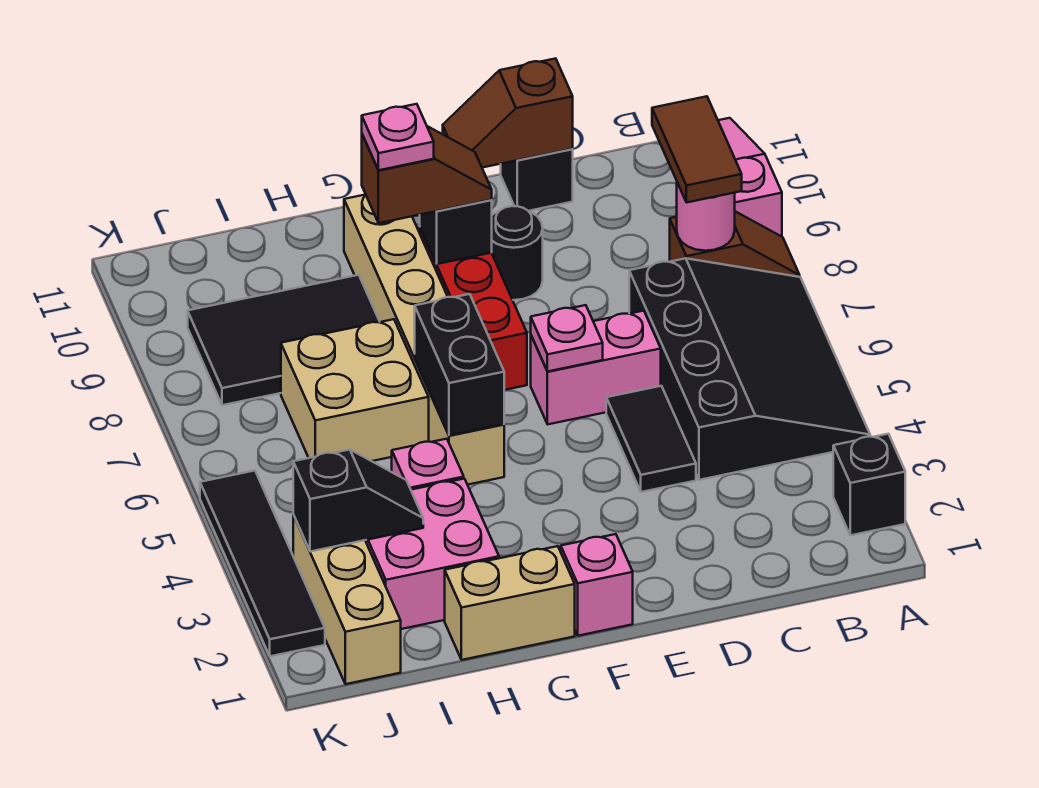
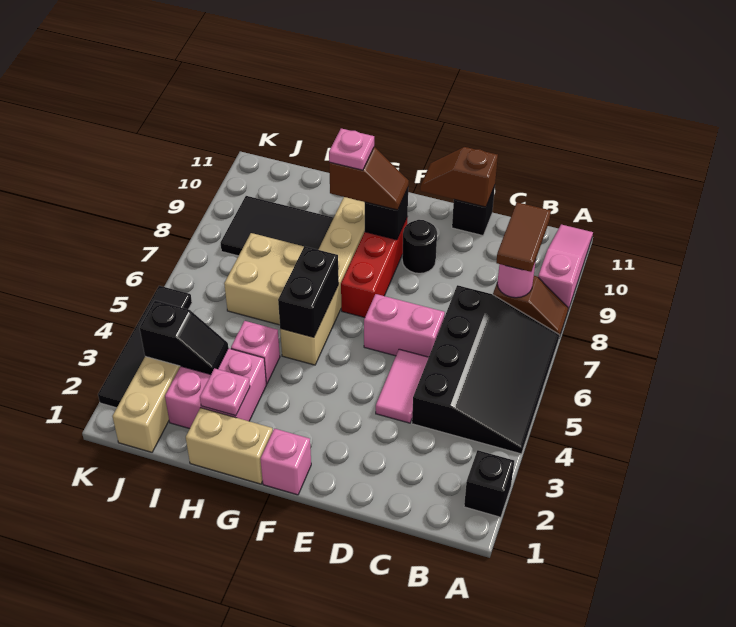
black 1x2 tile [606,386,696,492] -> pink 1x2 tile [376,349,429,423]
pink 1x1 plate [531,305,603,372] -> pink 1x1 plate moved to [200,368,250,416]

